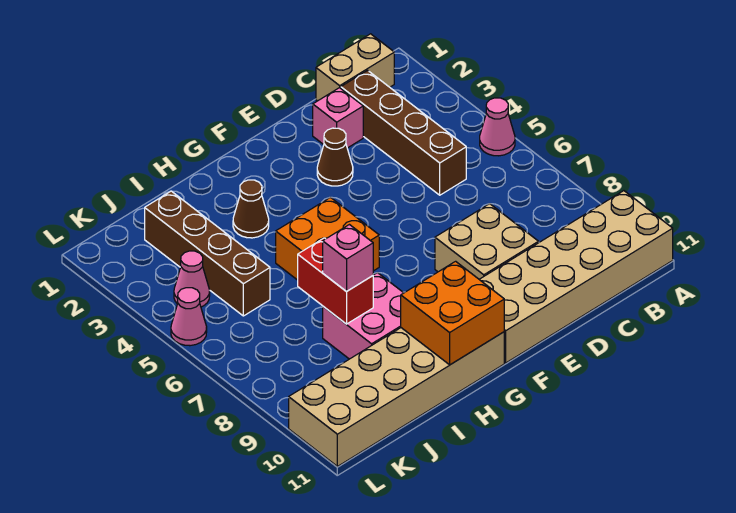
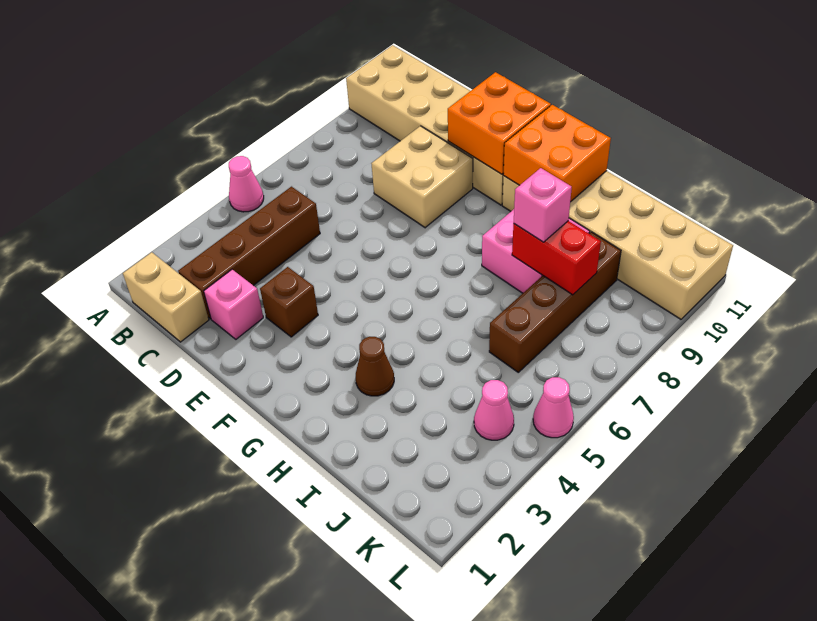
brown 1x1 cone [317,128,353,186] -> brown 1x1 brick [260,267,318,337]
orange 2x2 brick [276,197,379,280] -> orange 2x2 brick moved to [448,72,551,174]
red 1x2 brick [298,238,373,324] -> red 1x2 brick turned to [512,221,601,295]
brown 1x4 brick [145,191,270,316] -> brown 1x4 brick moved to [489,232,621,372]

